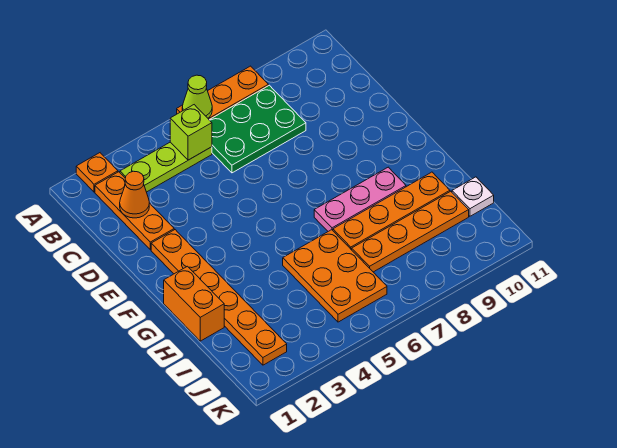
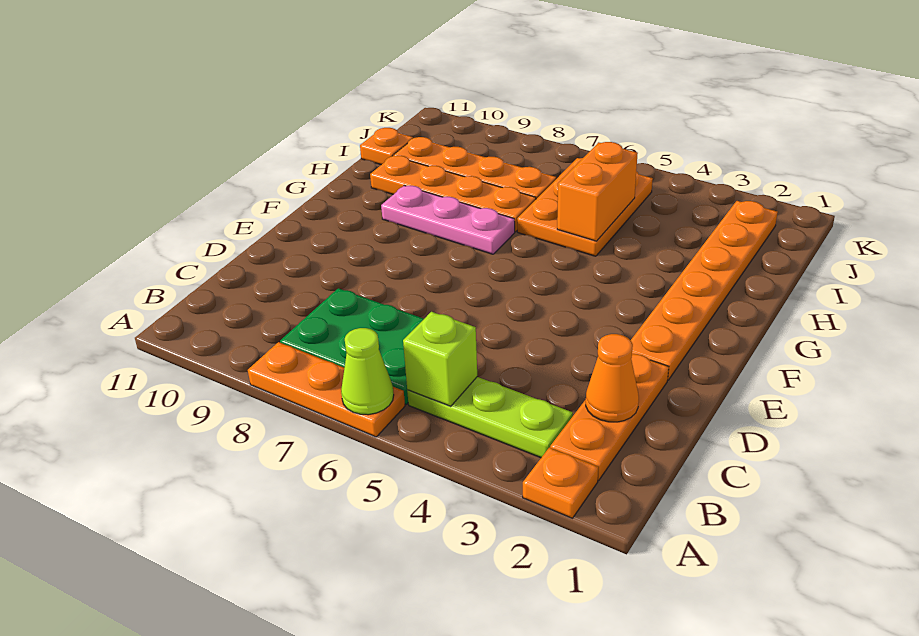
orange 1x2 brick [164,266,224,341] -> orange 1x2 brick moved to [557,142,638,241]
white 1x1 plate [452,177,494,216] -> orange 1x1 plate [360,128,413,165]

